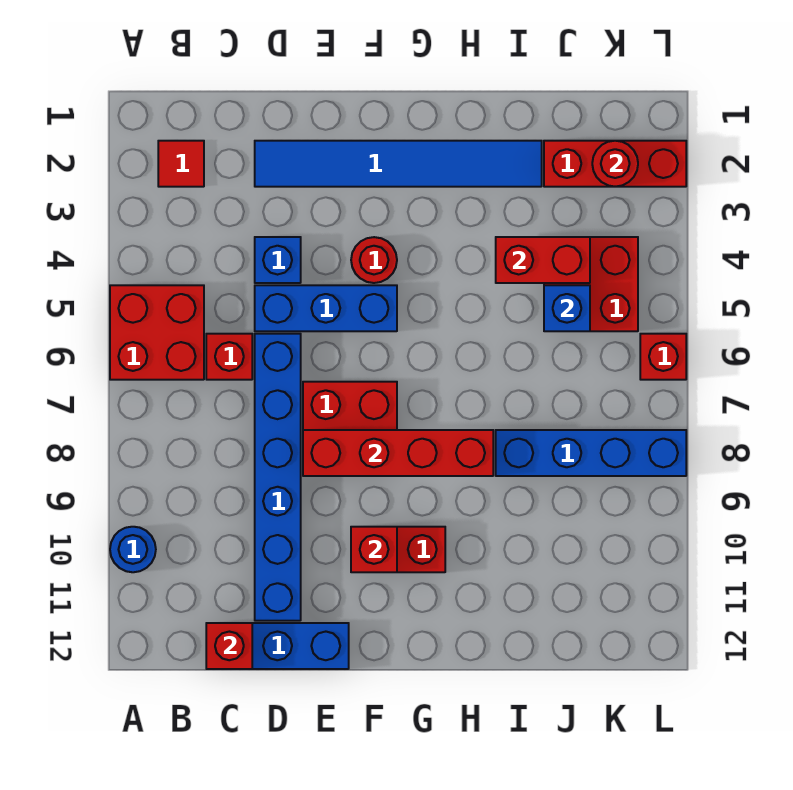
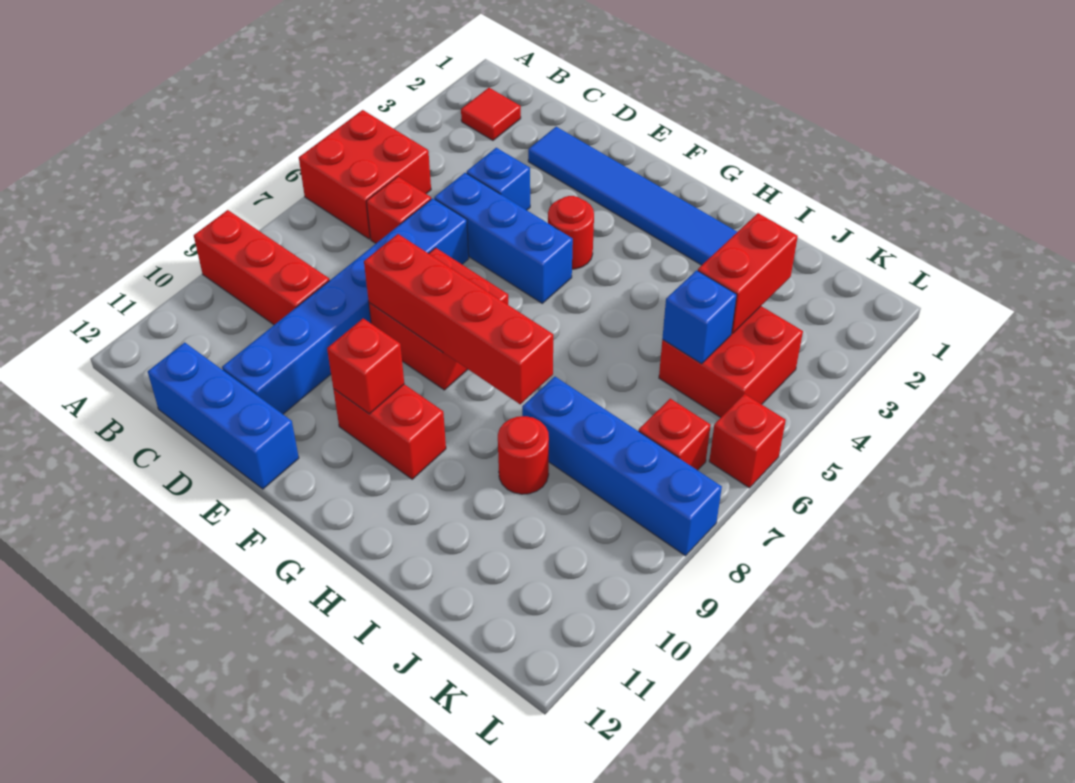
blue 1x1 round brick [110,527,156,572] -> none
red 1x1 brick [206,623,252,669] -> red 1x1 brick moved to [639,399,711,470]
red 1x2 brick [496,237,590,283] -> red 1x2 brick turned to [698,213,798,333]
red 1x3 brick [544,141,686,187] -> red 1x3 brick moved to [194,210,330,325]
red 1x1 round brick [592,141,638,187] -> red 1x1 round brick moved to [498,416,549,494]

